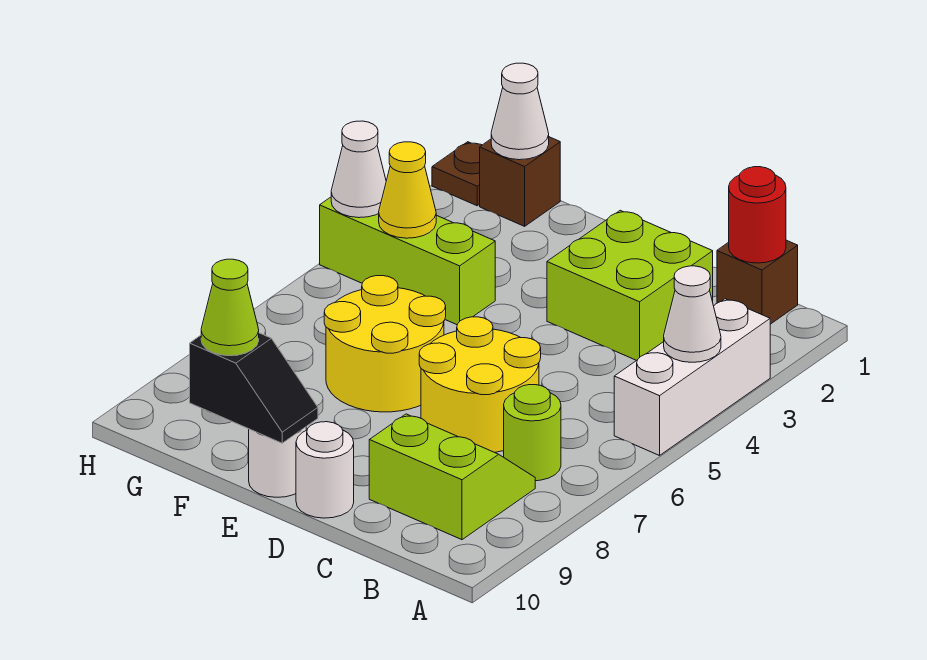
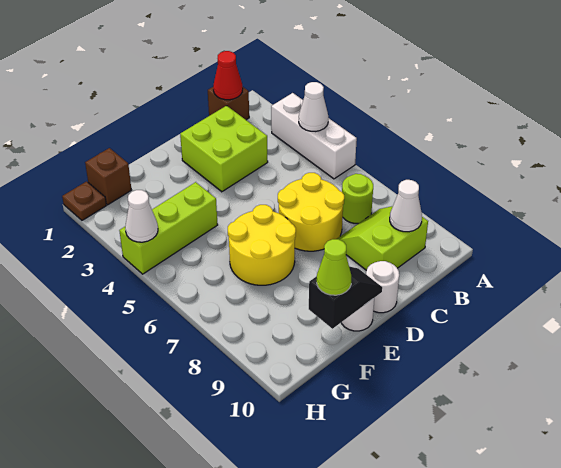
red 1x1 round brick [729,167,786,263] -> red 1x1 cone [213,51,243,100]
white 1x1 cone [491,63,549,160] -> white 1x1 cone moved to [390,180,422,232]
yellow 1x1 cone [379,142,436,238] -> none

